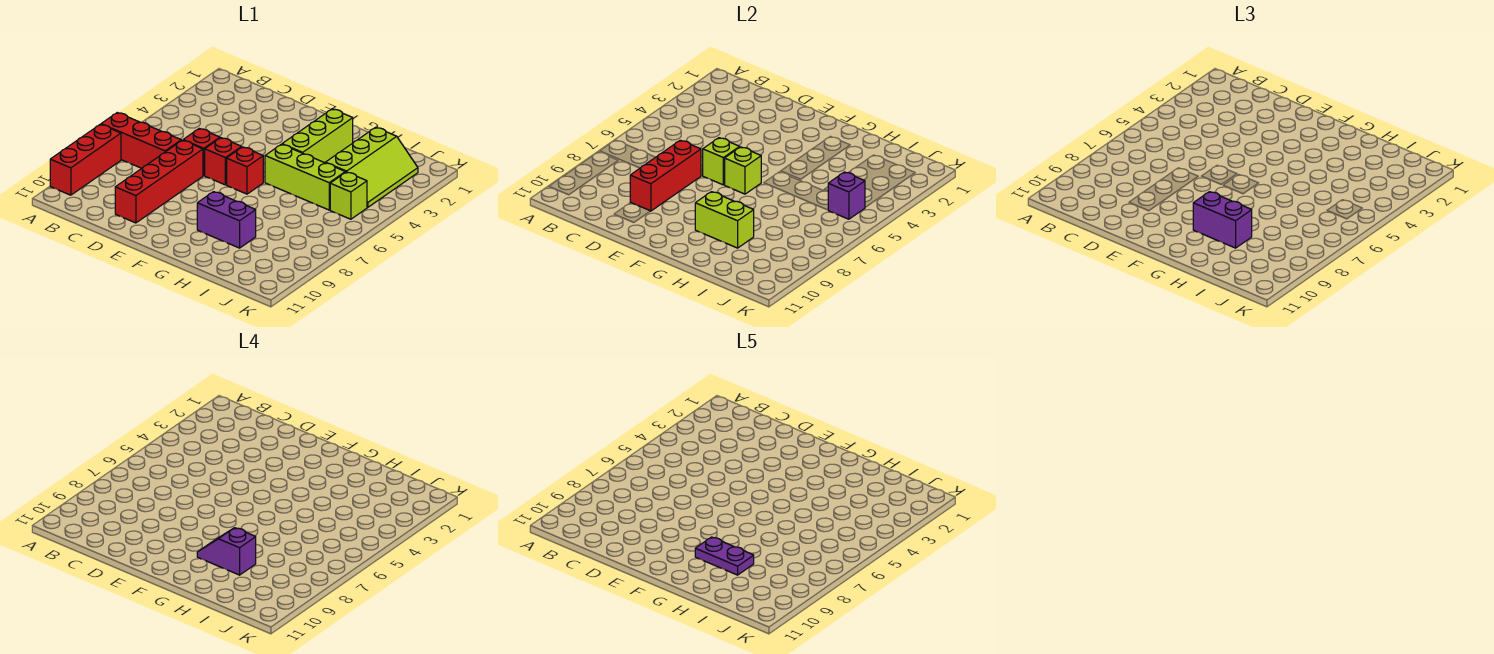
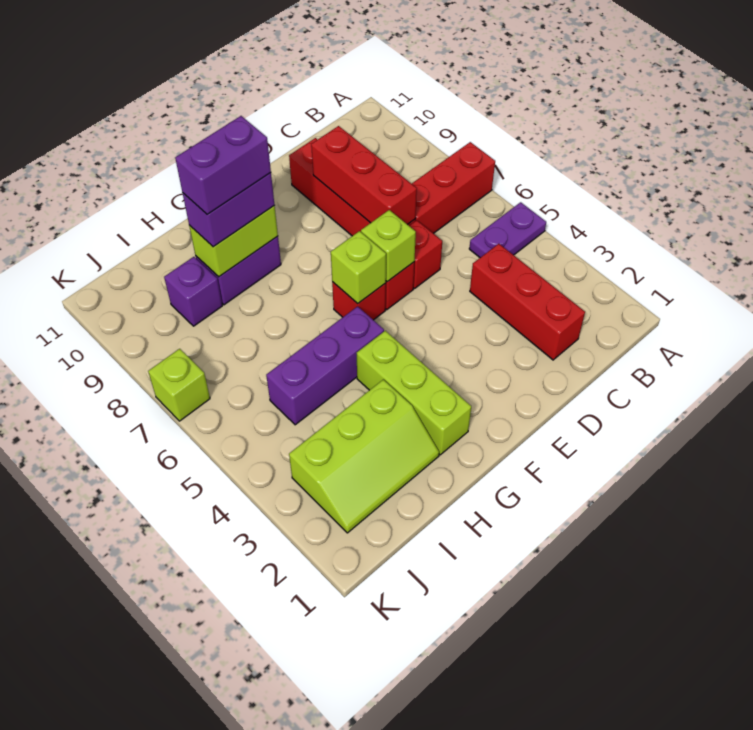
red 1x3 brick [50,124,121,195] -> red 1x3 brick moved to [470,244,585,360]
lime 1x3 brick [265,144,345,210] -> purple 1x3 brick [266,306,384,425]
purple 1x2 slope [197,528,256,575] -> purple 1x2 brick [175,116,271,214]
purple 1x2 plate [695,537,754,575] -> purple 1x2 plate moved to [469,202,546,258]
lime 2x3 slope [325,127,418,207] -> lime 2x3 slope turned to [289,380,439,533]
lime 1x1 brick [330,172,367,219] -> lime 1x1 brick moved to [148,349,210,421]
purple 1x1 brick [828,172,865,219] -> purple 1x1 brick moved to [164,257,222,326]

